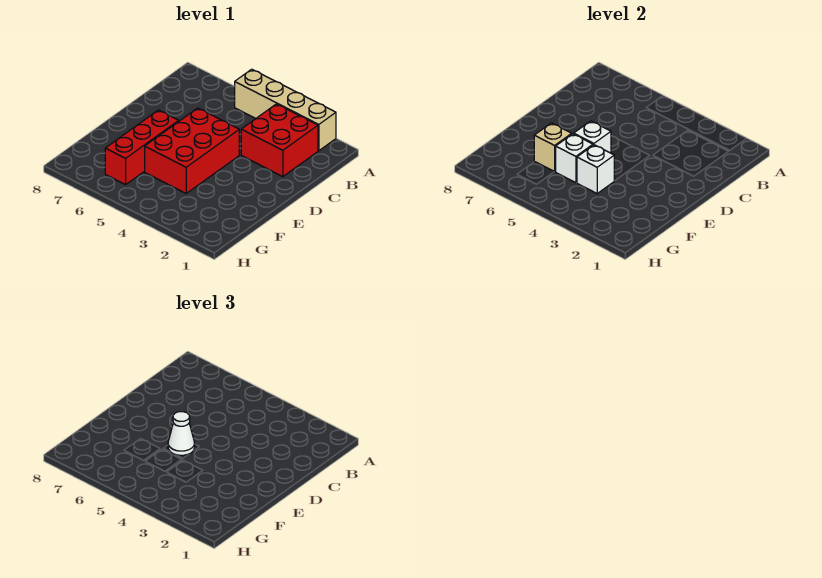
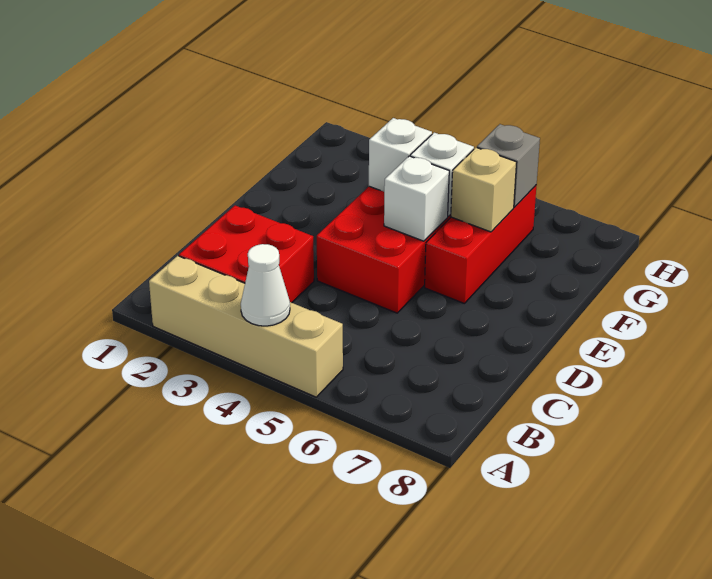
white 1x1 cone [168,412,195,455] -> white 1x1 cone moved to [241,244,290,326]
none -> grey 1x1 brick [477,124,540,207]

